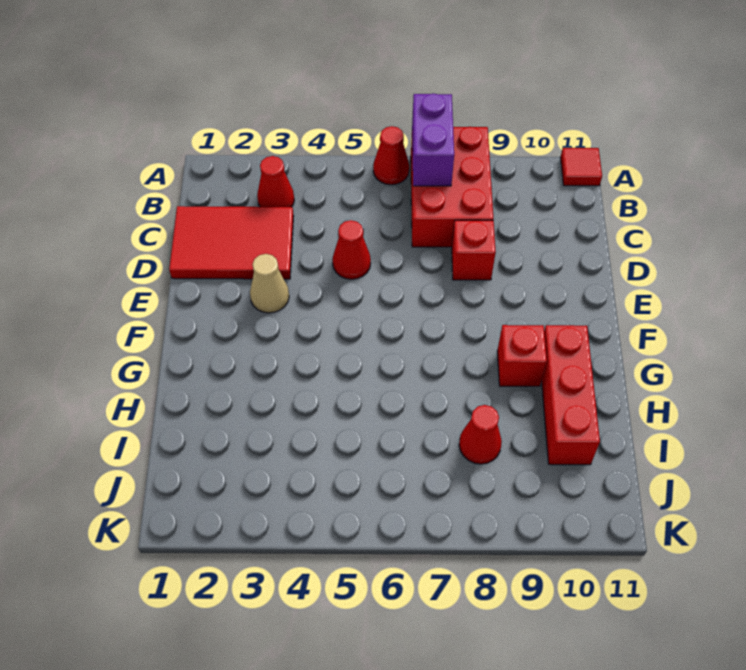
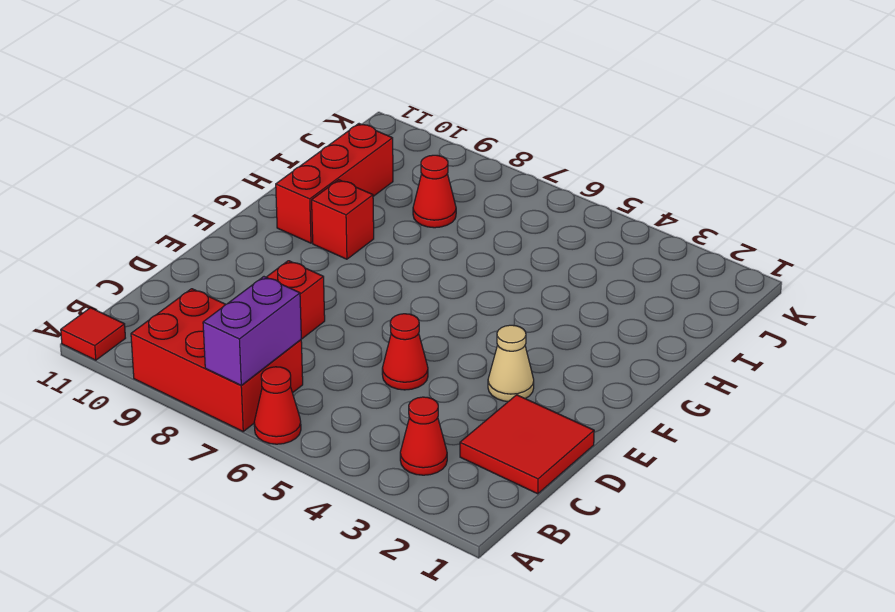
red 2x3 brick [411,127,493,247] -> red 2x3 brick turned to [131,289,303,431]
red 2x3 tile [169,206,294,279] -> red 2x2 tile [460,395,594,494]

